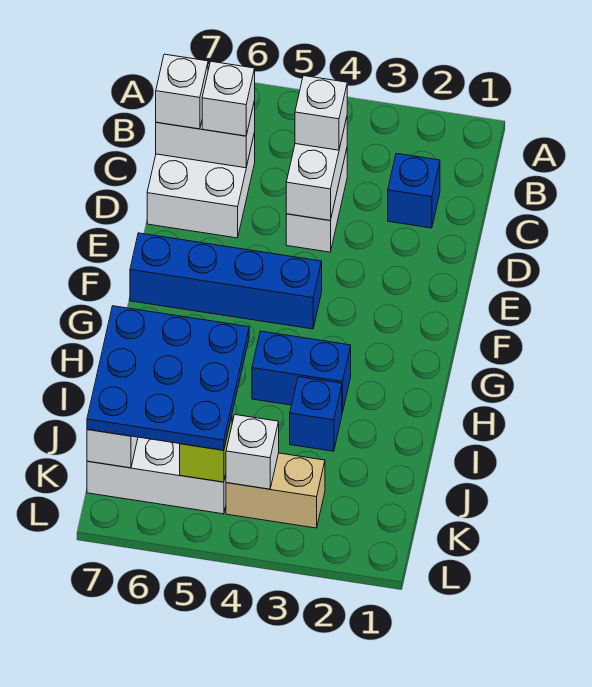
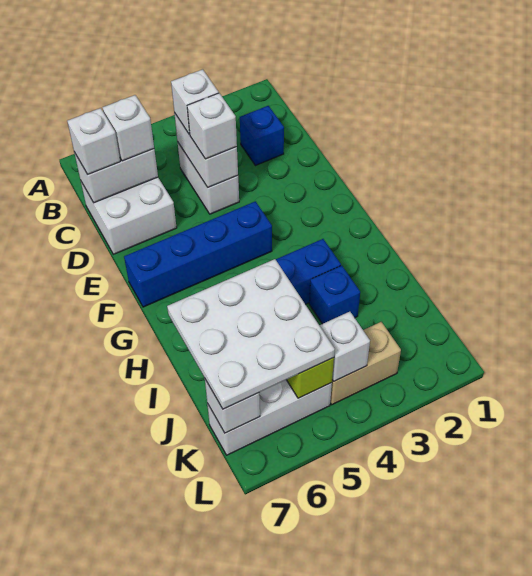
none -> white 1x1 brick [187,93,237,159]
blue 3x3 plate [87,306,249,450] -> white 3x3 plate [167,259,335,409]

